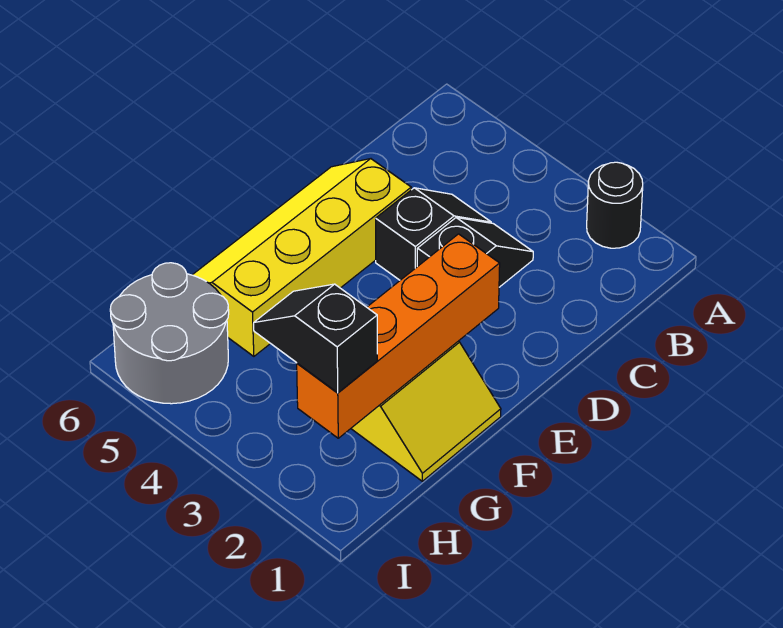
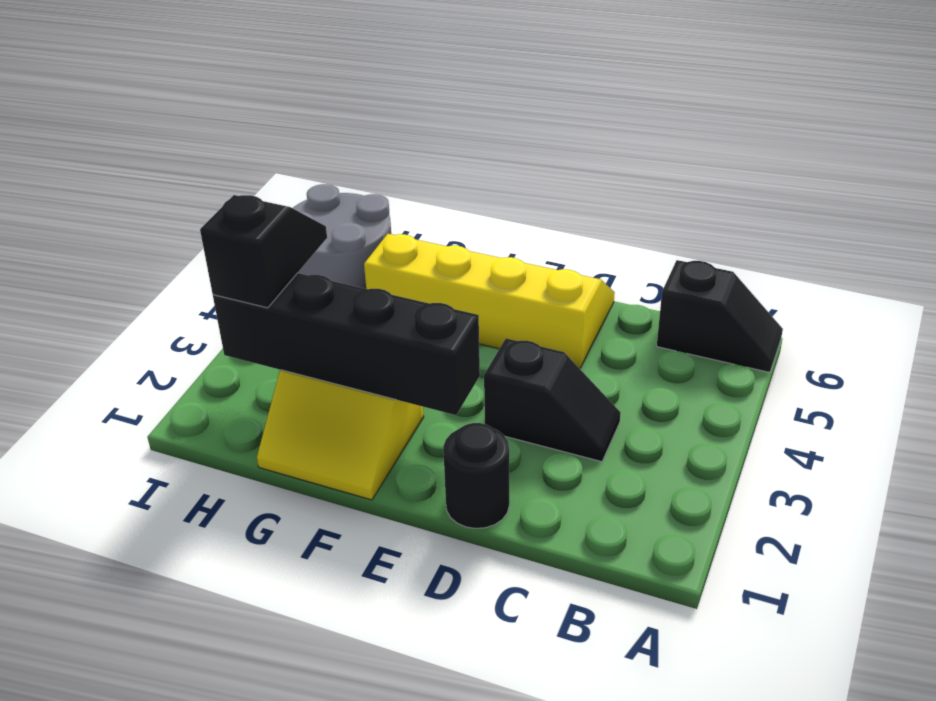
black 1x1 round brick [587,162,643,248] -> black 1x1 round brick moved to [443,423,509,529]
black 1x2 slope [376,188,491,280] -> black 1x2 slope moved to [657,260,783,372]
orange 1x4 brick [297,234,500,438] -> black 1x4 brick [213,273,480,415]

